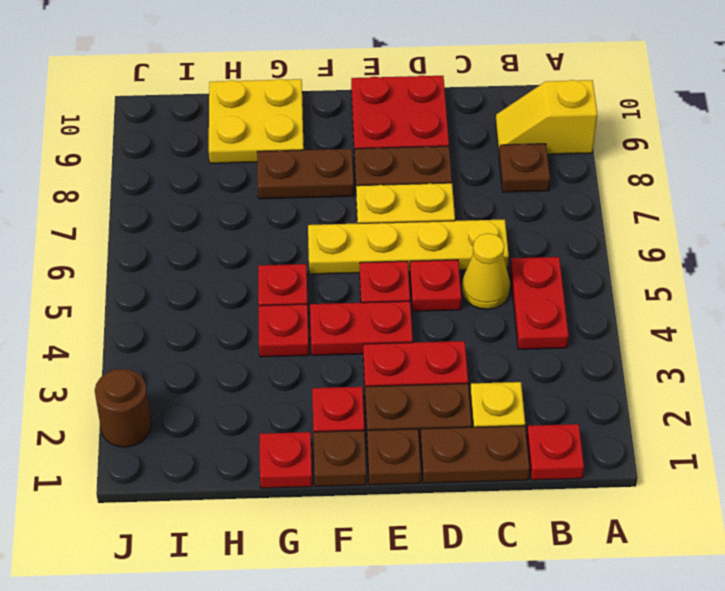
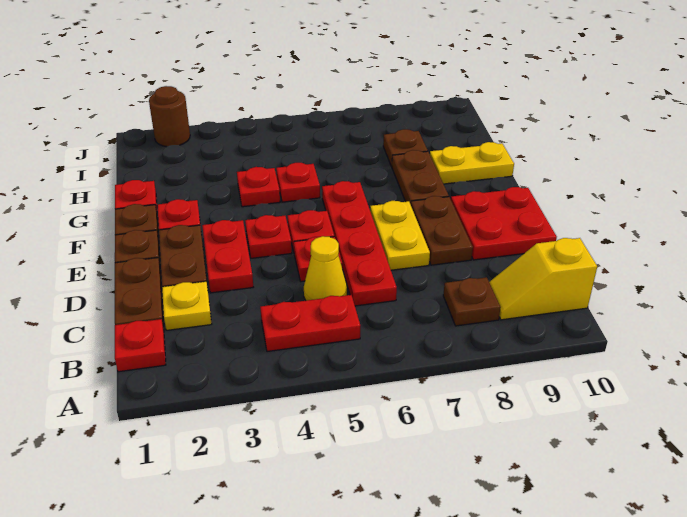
yellow 1x2 slope [496,80,597,154] -> yellow 1x2 slope turned to [489,238,597,320]
yellow 1x4 plate [308,219,509,274] -> red 1x4 plate [322,181,397,306]
red 1x2 plate [310,301,413,355] -> red 1x1 plate [245,215,292,258]
yellow 2x2 plate [209,79,304,163] -> yellow 1x2 plate [430,142,514,184]
none -> brown 1x1 plate [383,129,428,167]

